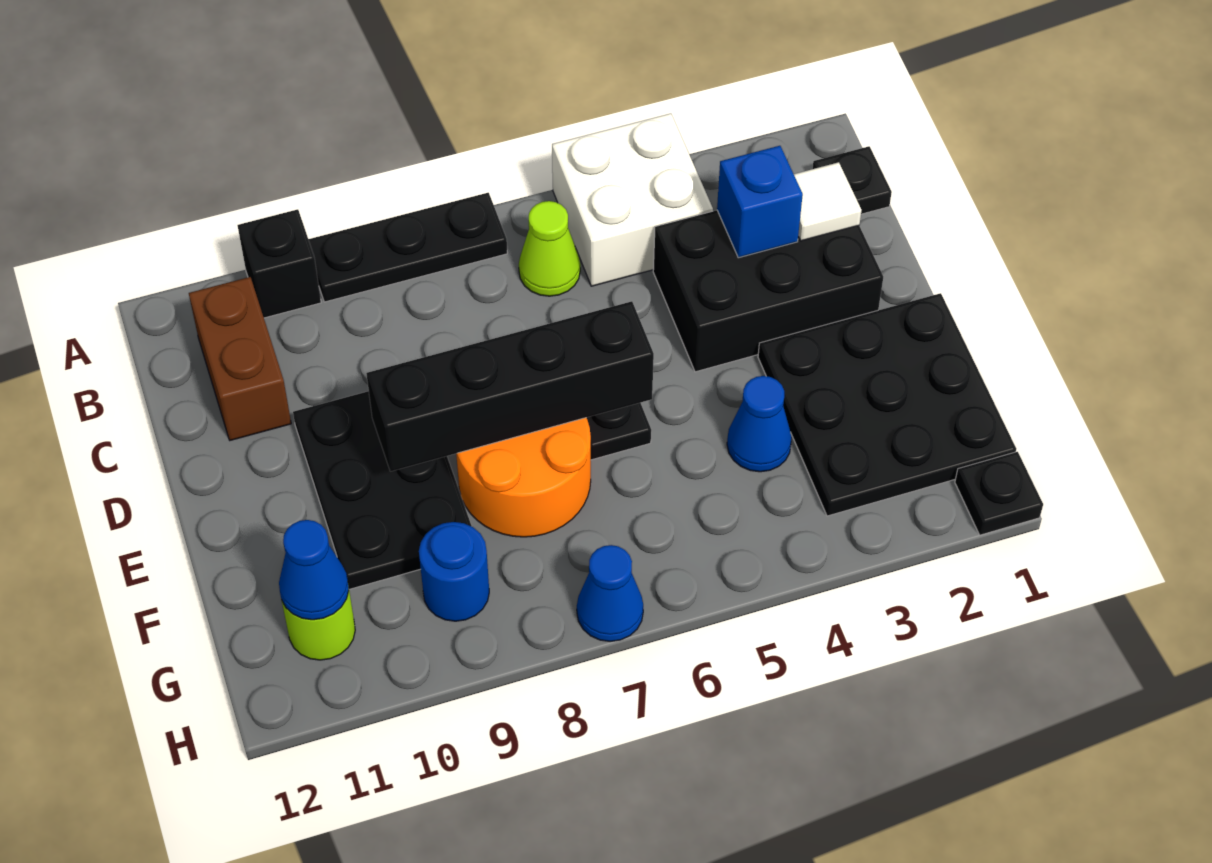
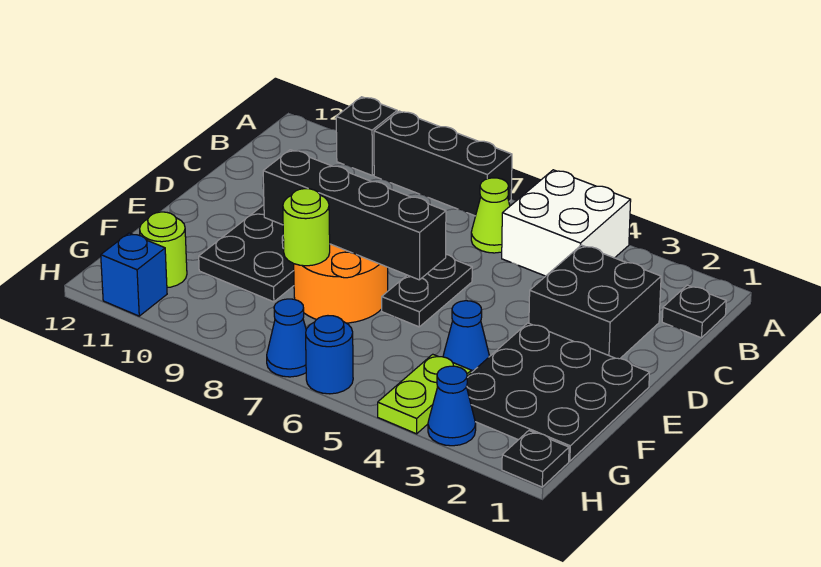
black 1x3 plate [308,193,507,302] -> black 1x3 brick [374,111,512,216]
brown 1x2 brick [189,277,291,440] -> none
black 2x3 brick [653,210,883,372] -> black 2x2 brick [529,245,661,359]
white 1x1 tile [794,162,861,241] -> none
blue 1x1 brick [717,146,803,258] -> blue 1x1 brick moved to [101,233,167,316]
none -> lime 1x1 round brick [283,189,330,266]
none -> lime 1x2 plate [378,354,471,434]
blue 1x1 round brick [419,522,489,621] -> blue 1x1 round brick moved to [306,316,353,394]
blue 1x1 cone [279,520,349,620] -> blue 1x1 cone moved to [428,366,476,446]

